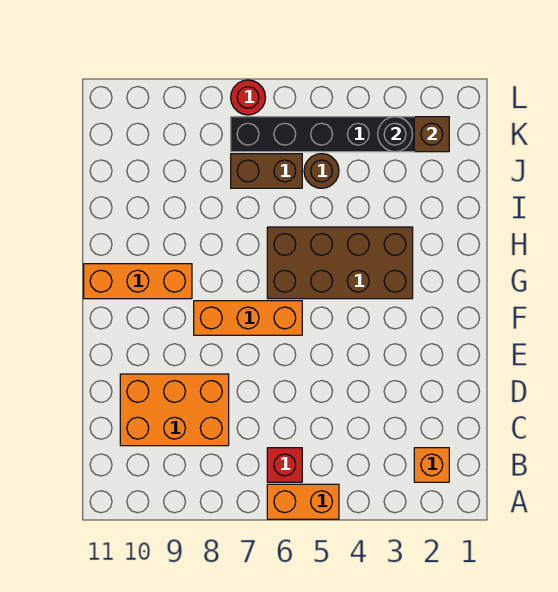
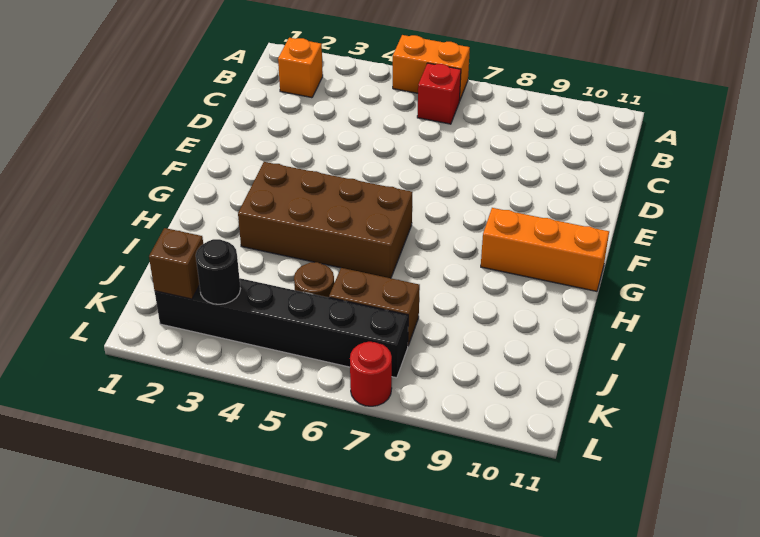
orange 2x3 brick [120,374,229,446] -> none
orange 1x3 brick [194,301,302,335] -> none

